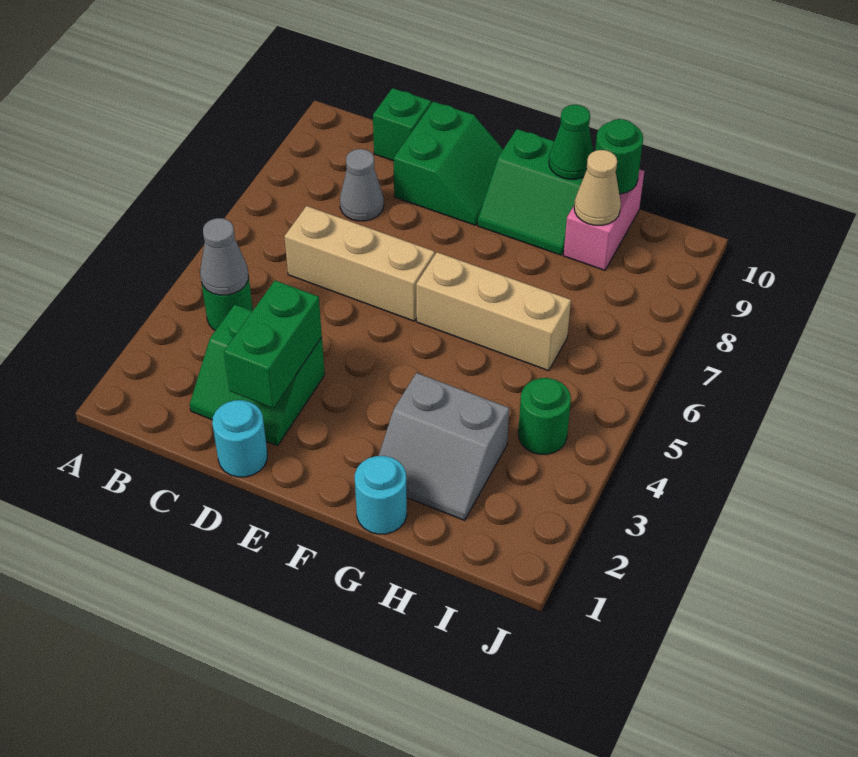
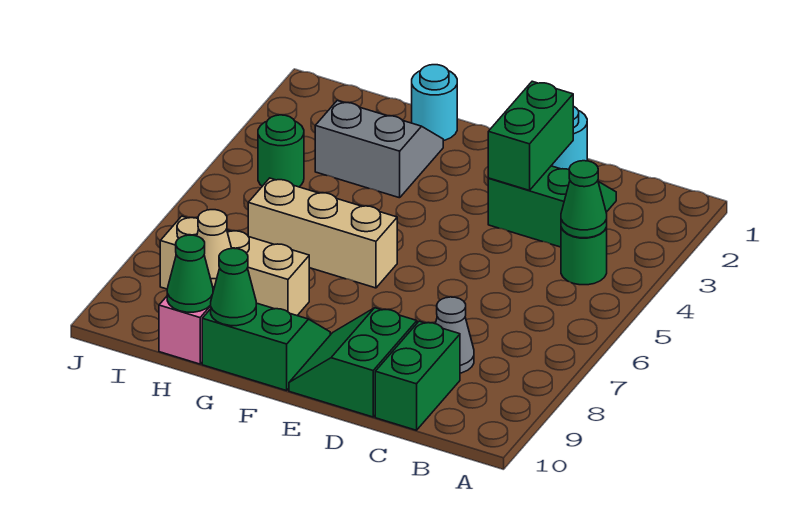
grey 1x1 cone [200,218,248,295] -> green 1x1 cone [561,161,607,238]
tan 1x3 brick [284,206,435,321] -> tan 1x3 brick moved to [160,216,309,315]
green 1x1 brick [373,88,431,161] -> green 1x2 brick [375,321,460,430]
green 1x1 round brick [595,119,643,194] -> green 1x1 cone [167,235,213,312]

